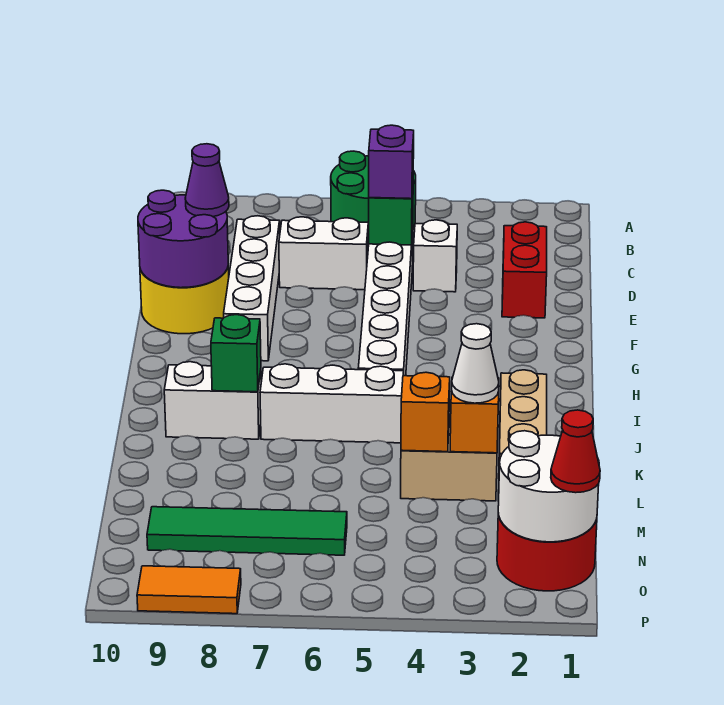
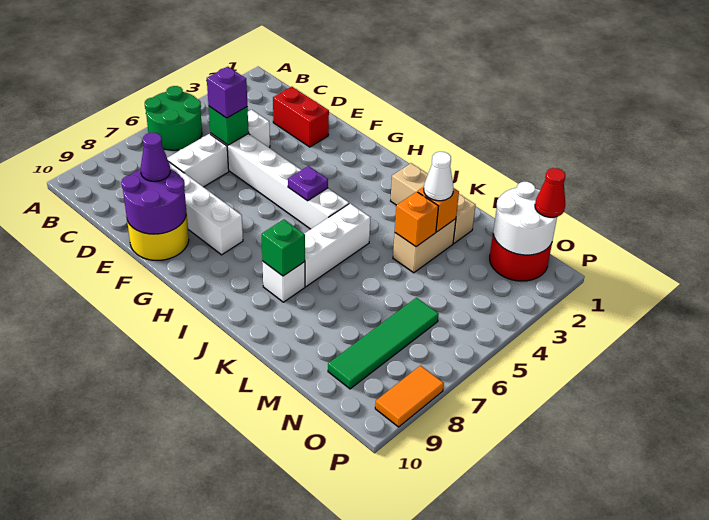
none -> purple 1x1 plate [288,166,328,201]
white 1x2 brick [164,362,261,439] -> white 1x1 brick [262,261,305,302]

